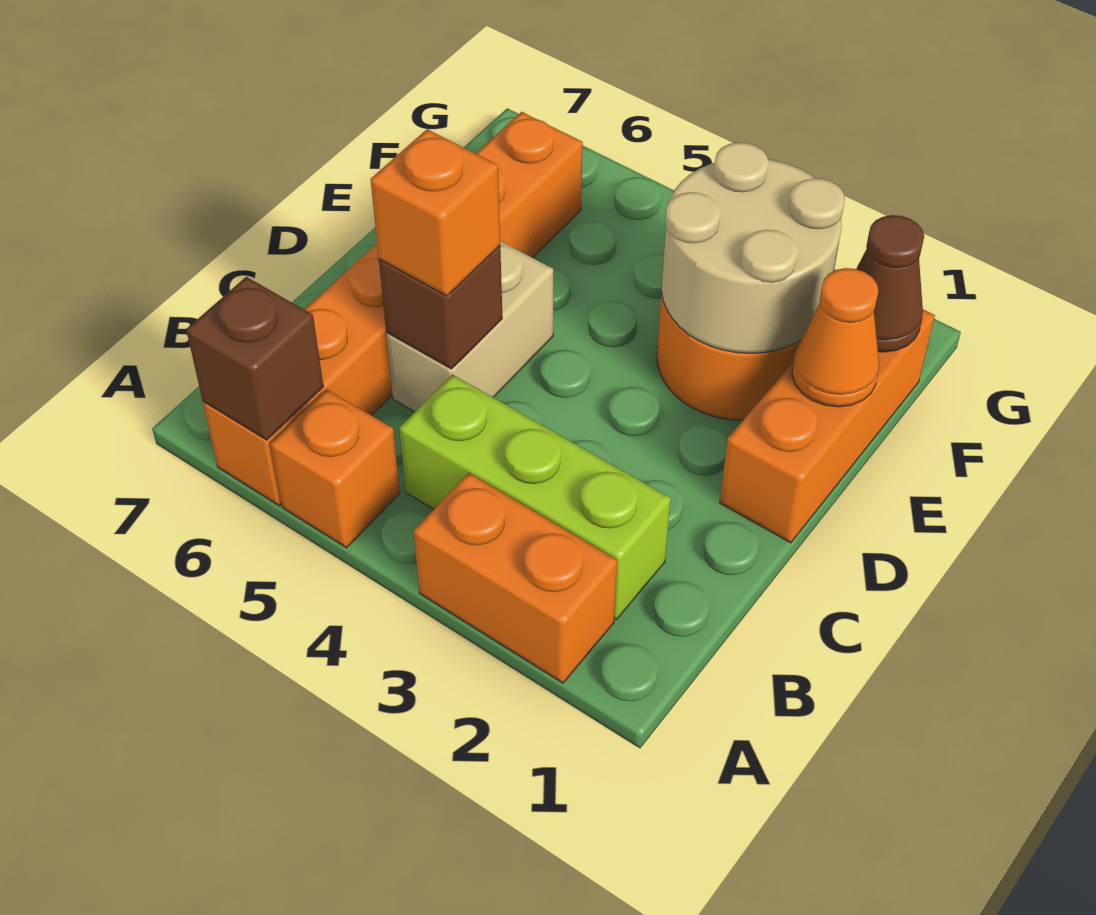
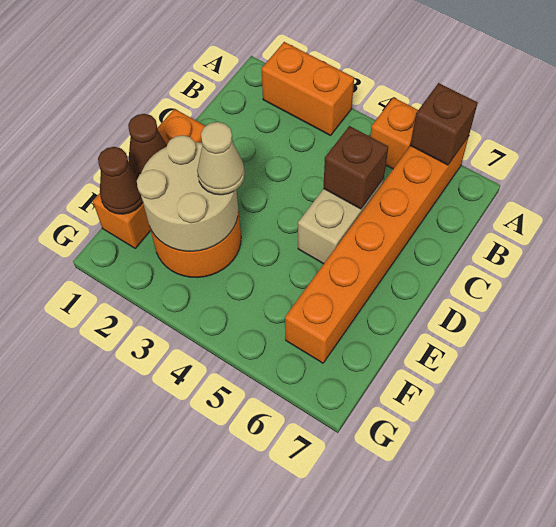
lime 1x3 brick [399,375,671,619] -> none
orange 1x1 brick [370,129,500,296] -> none
orange 1x1 cone [792,268,879,407] -> brown 1x1 cone [128,114,167,176]
none -> tan 1x1 cone [197,122,245,195]

